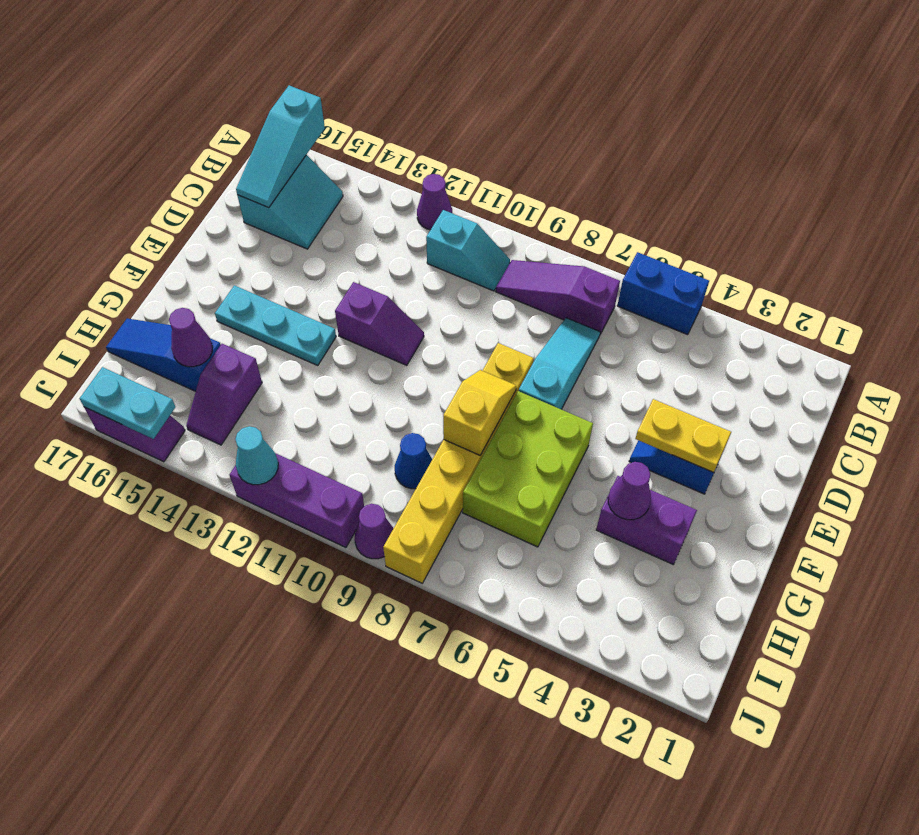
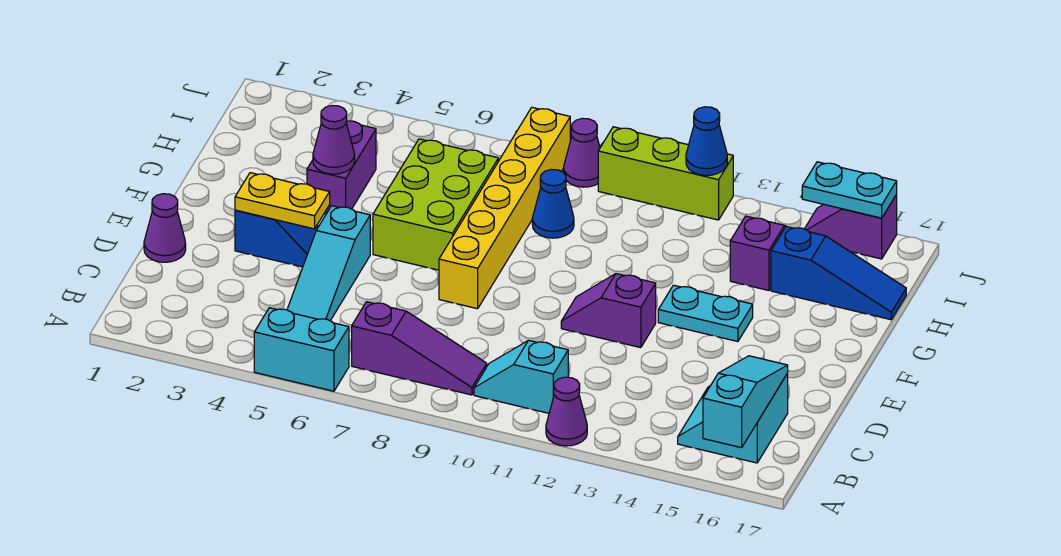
blue 1x2 brick [617,252,709,335] -> cyan 1x2 brick [254,308,349,391]
cyan 1x3 slope [519,318,600,409] -> cyan 1x3 slope moved to [287,206,370,321]
yellow 1x2 slope [443,370,516,455] -> none
cyan 1x3 plate [215,285,336,365] -> cyan 1x2 plate [658,285,753,342]
purple 1x2 brick [596,476,697,564] -> purple 1x2 brick turned to [307,121,376,214]
purple 1x1 cone [169,308,213,367] -> purple 1x1 cone moved to [144,194,186,262]
purple 1x3 brick [229,453,364,547] -> lime 1x3 brick [598,127,733,220]
cyan 1x1 cone [235,426,278,485] -> blue 1x1 cone [686,107,727,176]

